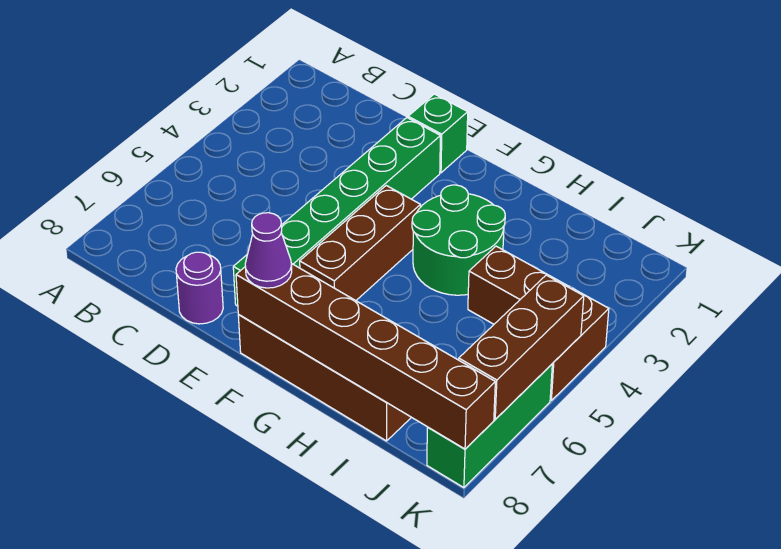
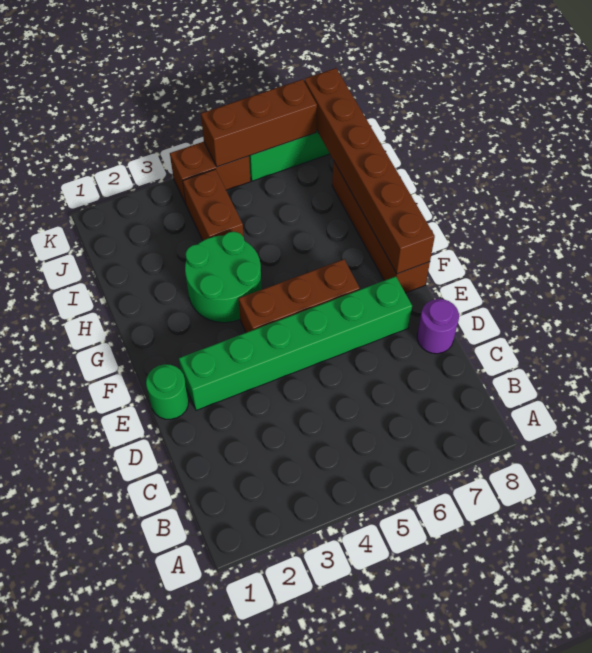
green 1x1 brick [408,94,468,173] -> green 1x1 round brick [146,364,189,420]
purple 1x1 cone [245,213,292,288] -> none

